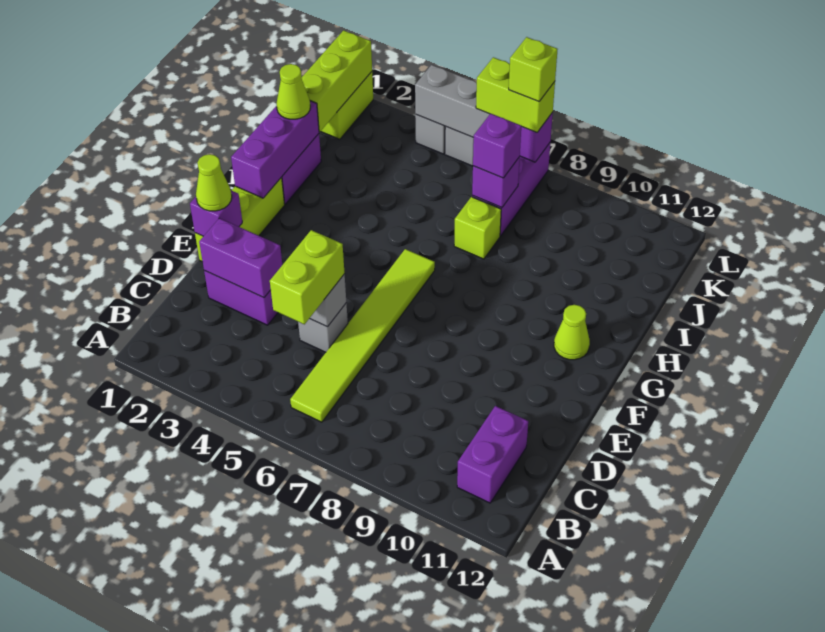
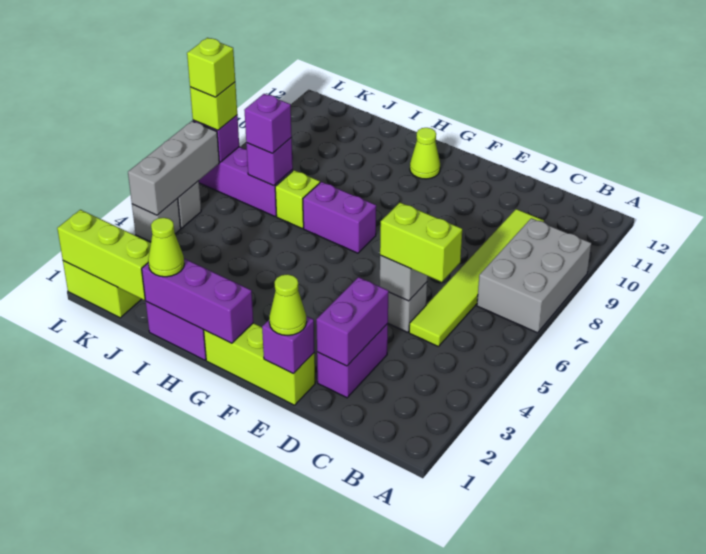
none -> grey 2x3 brick [477,218,591,333]
lime 1x6 tile [290,249,435,422] -> lime 1x6 tile turned to [409,209,544,346]
purple 1x2 brick [457,406,528,503] -> purple 1x2 brick moved to [303,182,376,253]
lime 1x2 brick [476,57,555,132] -> lime 1x1 brick [190,82,237,130]

